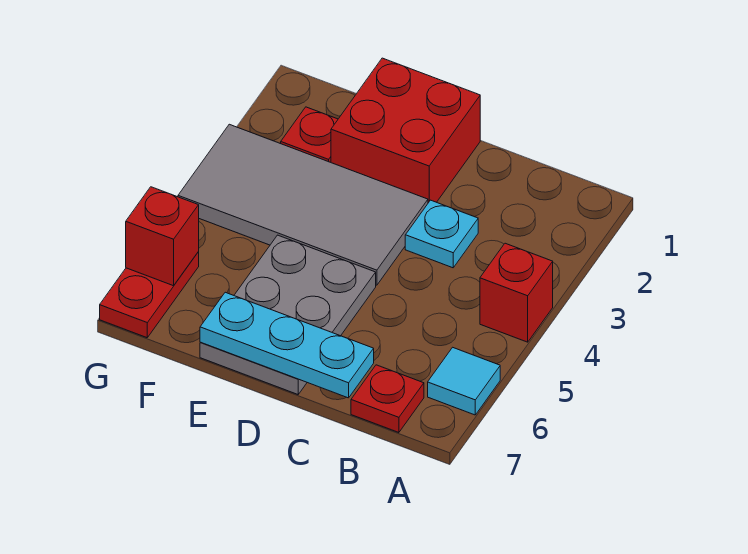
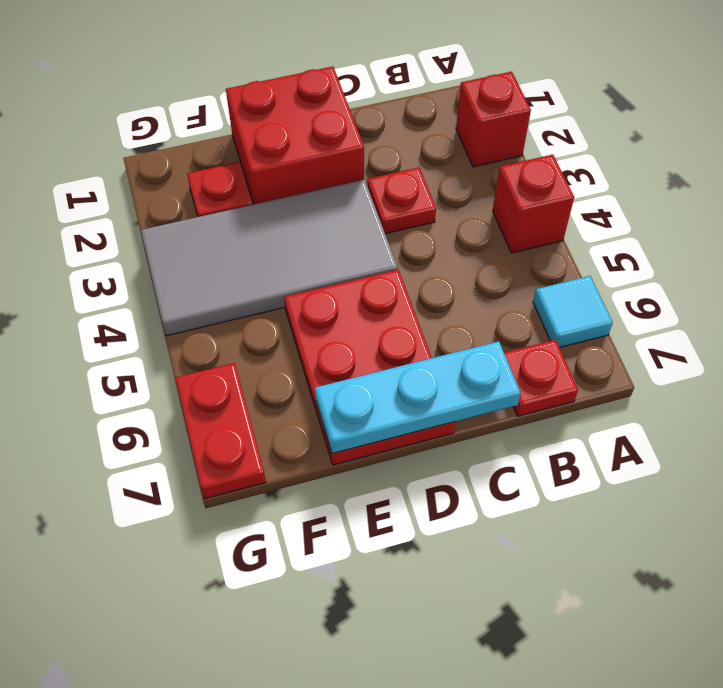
cyan 1x1 plate [405,200,478,268] -> red 1x1 plate [367,167,436,234]
grey 2x3 plate [200,235,376,394] -> red 2x3 plate [284,270,456,465]
red 1x1 brick [126,187,199,286] -> red 1x1 brick moved to [456,72,531,167]

